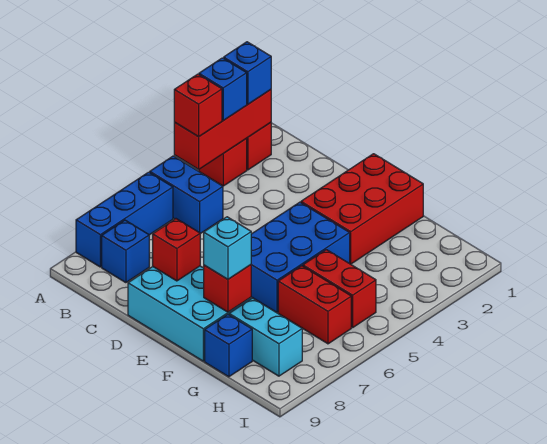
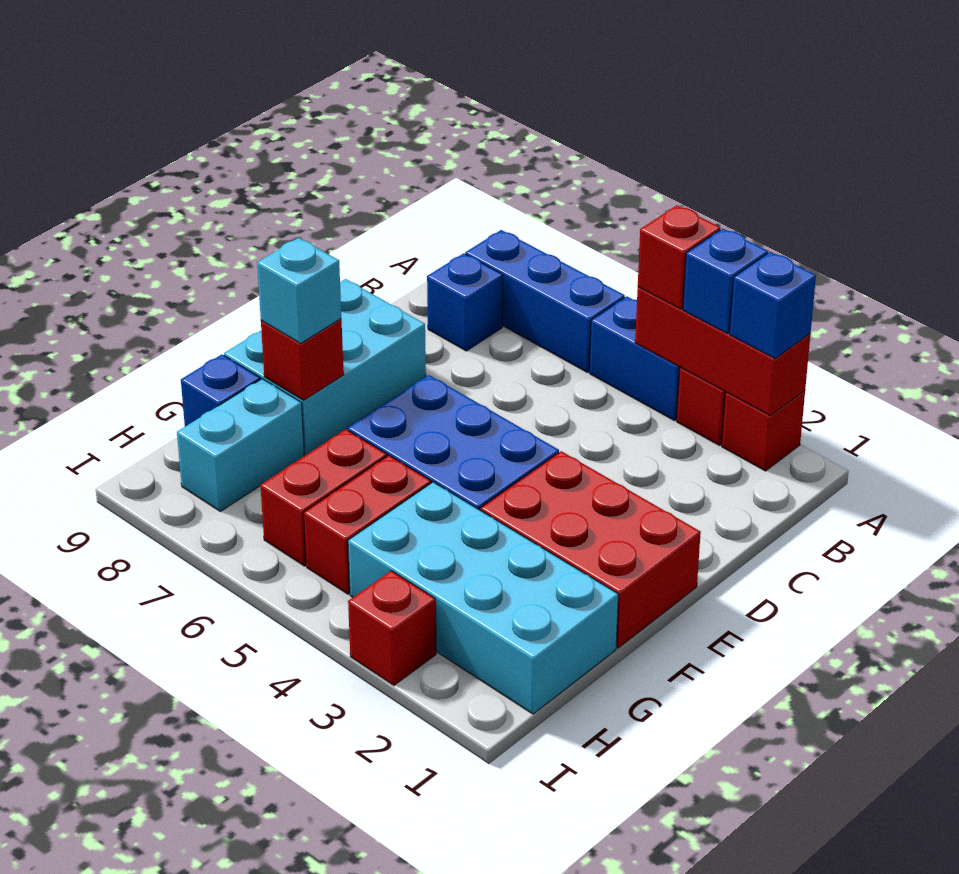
blue 1x2 brick [150,156,223,234] -> blue 1x2 brick turned to [590,296,680,421]
red 1x1 brick [153,219,200,281] -> red 1x1 brick moved to [348,571,436,685]
none -> cyan 2x4 brick [348,482,618,714]

